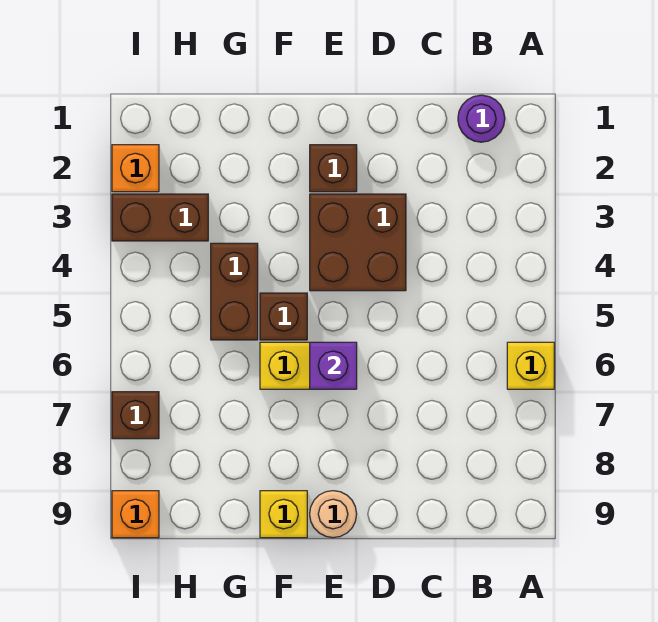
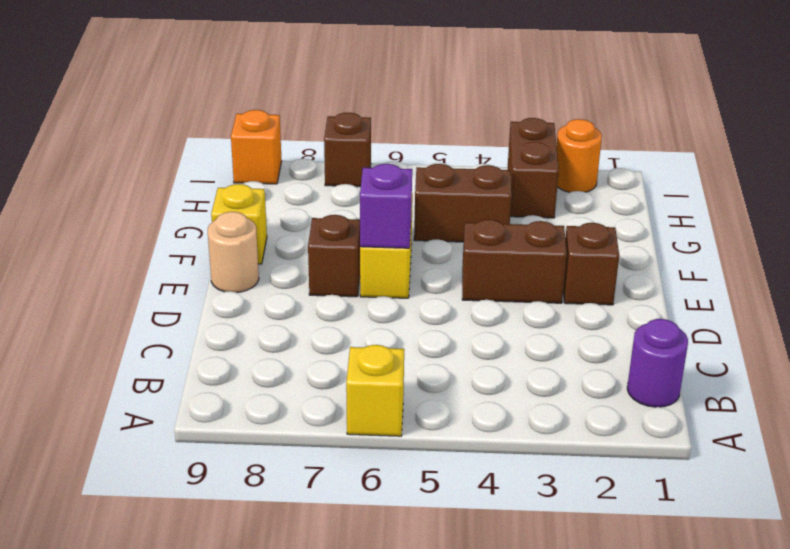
brown 2x2 brick [310,194,406,291] -> brown 1x2 brick [462,220,567,303]
brown 1x1 brick [260,293,307,340] -> brown 1x1 brick moved to [308,215,360,297]
orange 1x1 brick [112,145,159,192] -> orange 1x1 round brick [557,119,602,192]

